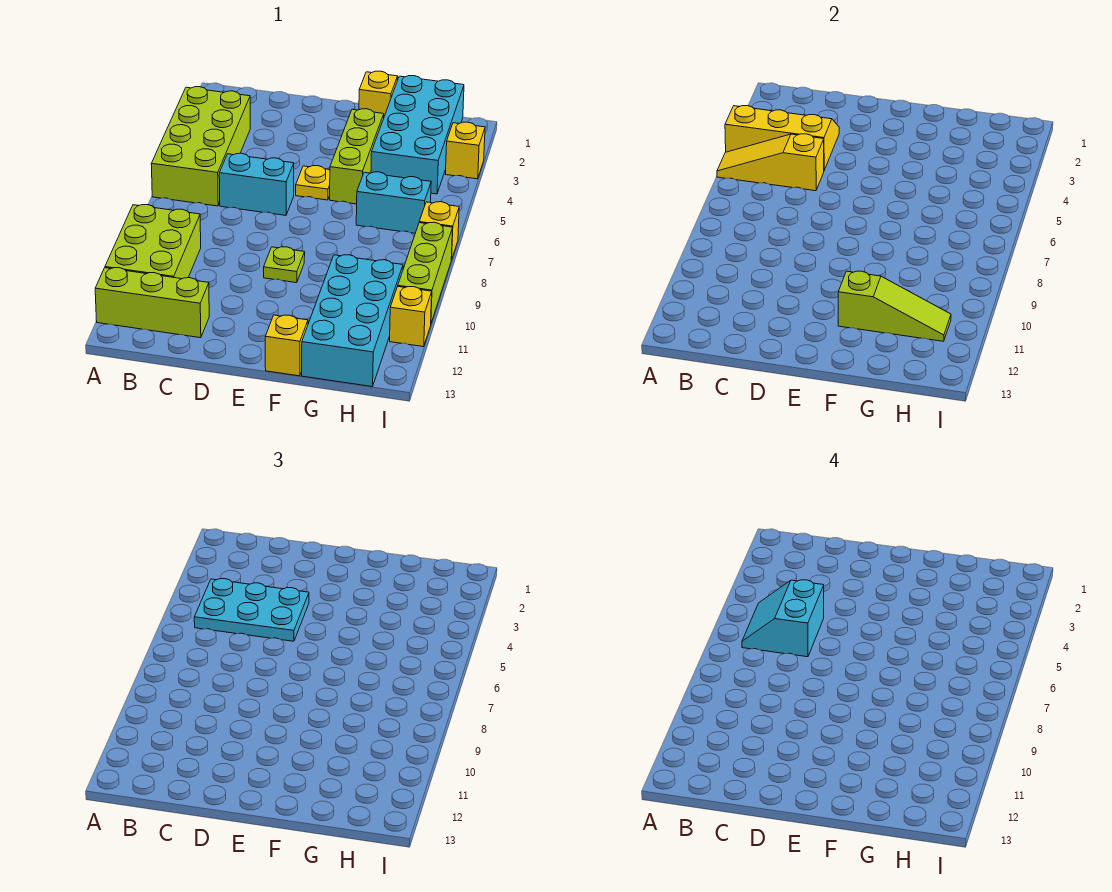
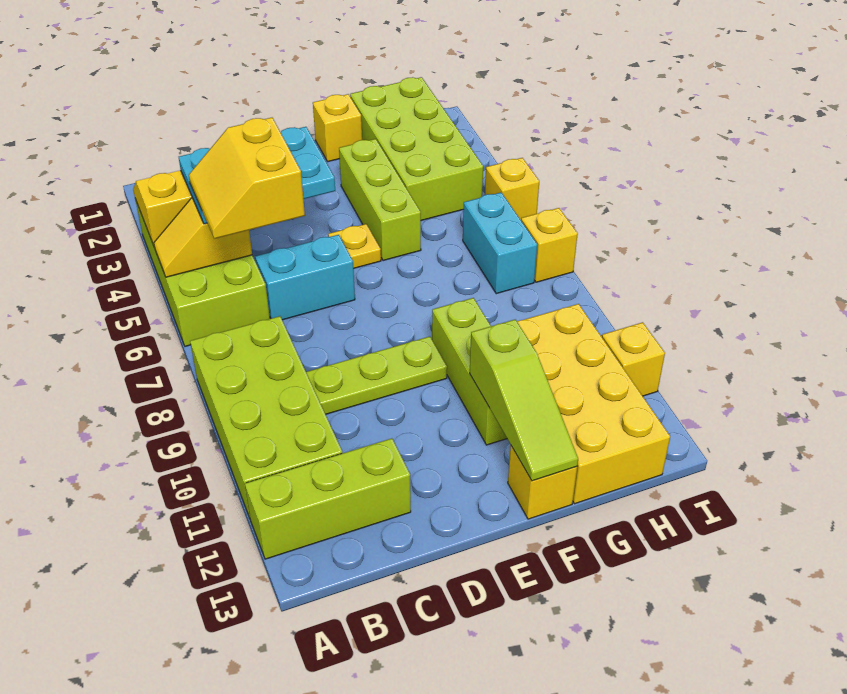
yellow 1x3 slope [717,134,824,191] -> yellow 1x2 slope [154,198,252,277]
lime 2x3 brick [105,205,201,279] -> lime 2x4 brick [190,316,343,518]
cyan 2x2 slope [742,580,824,657] -> yellow 2x2 slope [189,118,305,239]
lime 1x1 plate [264,247,305,283] -> lime 1x3 plate [306,336,447,414]
lime 1x3 slope [838,271,951,341] -> lime 1x3 slope turned to [470,319,578,481]
cyan 2x4 brick [371,76,464,194] -> lime 2x4 brick [350,77,483,221]
cyan 1x2 brick [356,172,431,233] -> cyan 1x2 brick turned to [463,193,537,294]
cyan 2x4 brick [302,255,403,387] -> yellow 2x4 brick [517,304,670,504]
yellow 1x1 brick [446,122,485,179] -> yellow 1x1 brick moved to [485,158,539,220]
lime 1x3 brick [398,222,453,323] -> lime 1x3 brick moved to [432,298,507,445]

